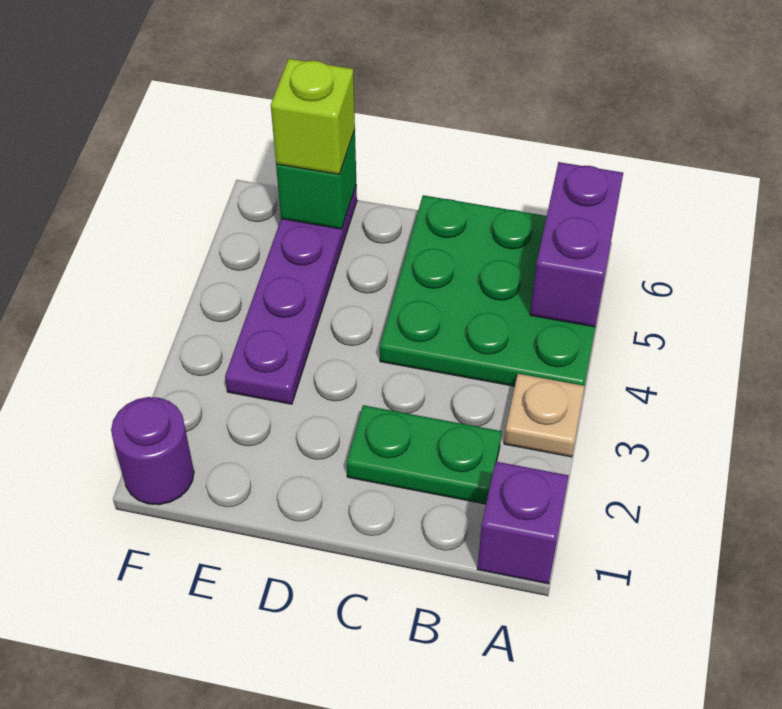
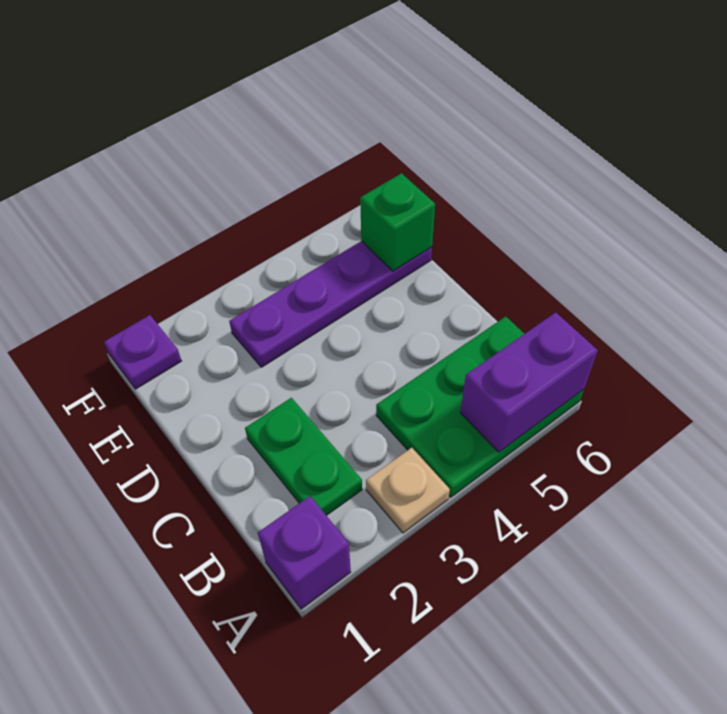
green 3x3 plate [380,195,595,386] -> green 2x3 plate [376,317,584,497]
lime 1x1 brick [271,59,355,175] -> none
purple 1x1 round brick [111,397,194,505] -> purple 1x1 plate [104,315,181,389]

